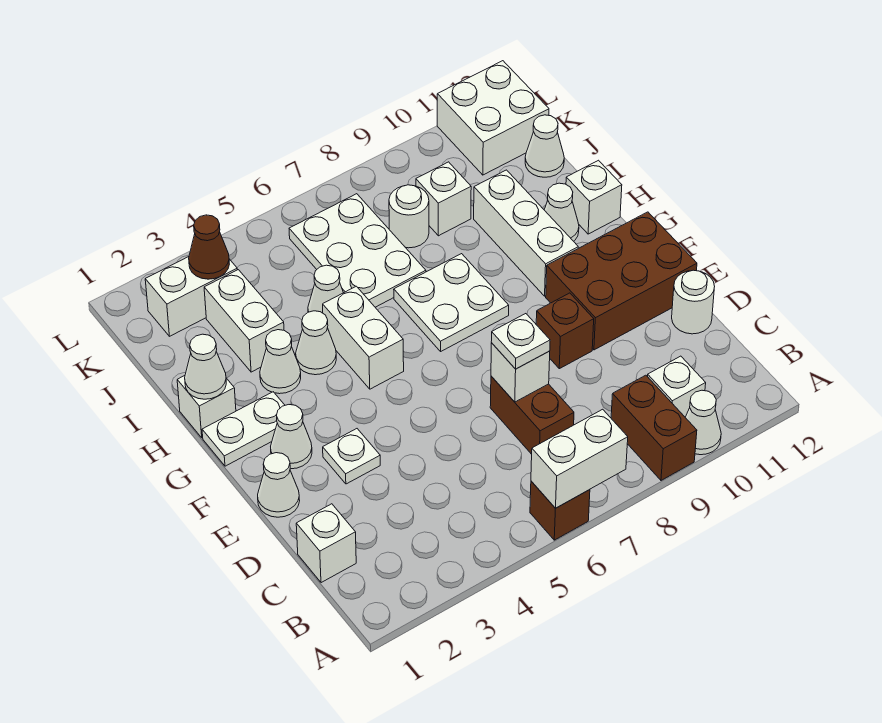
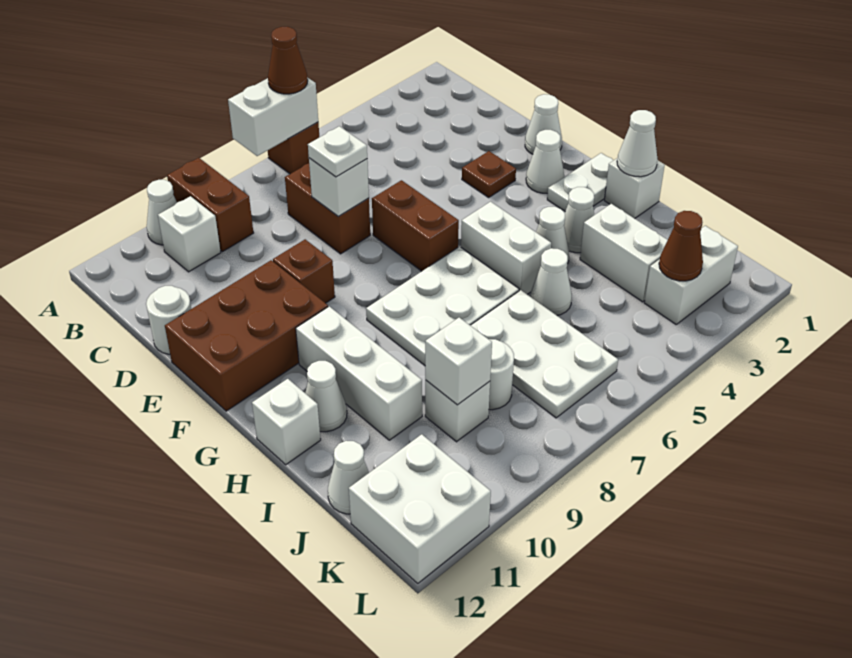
none -> brown 1x1 cone [268,27,308,94]
white 1x1 brick [296,504,356,583] -> white 1x1 brick moved to [425,318,492,405]
white 1x1 plate [323,429,380,484] -> brown 1x1 plate [462,151,516,197]
none -> brown 1x2 brick [372,180,459,271]
white 2x2 plate [394,254,509,351] -> white 2x3 plate [366,247,519,365]

